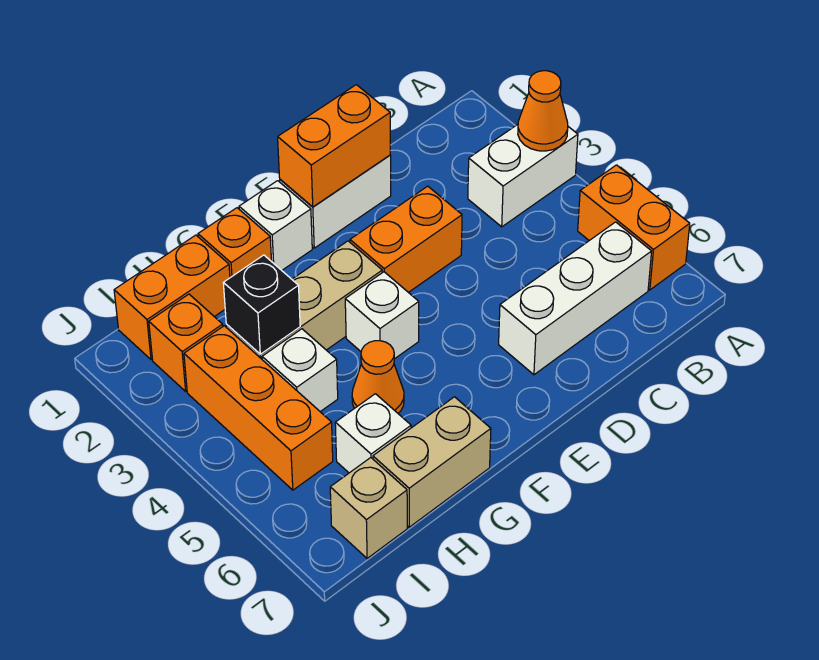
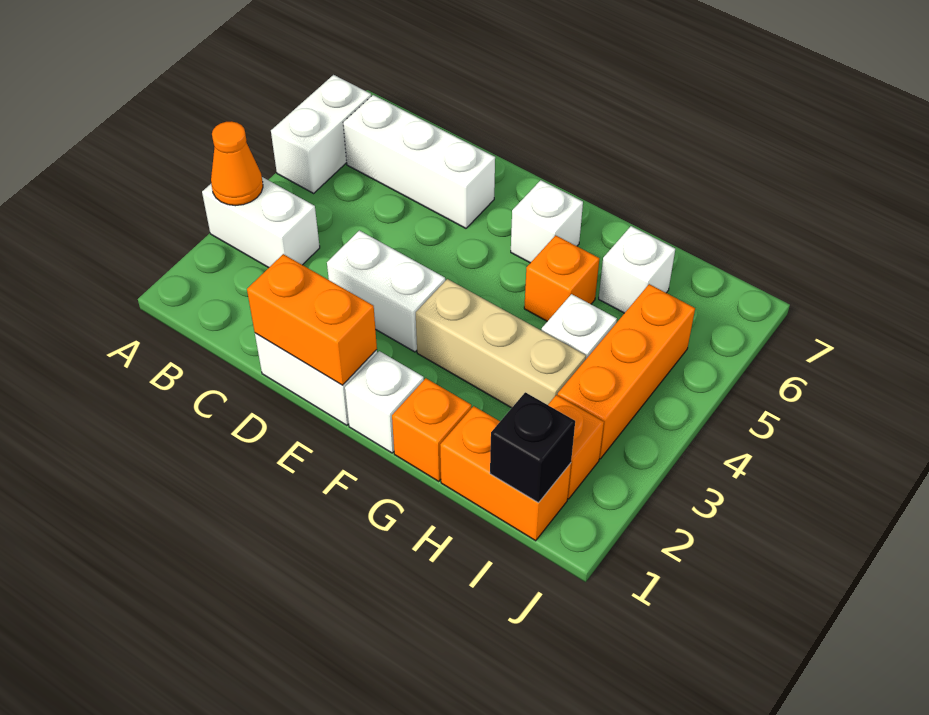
orange 1x2 brick [578,165,690,290] -> white 1x2 brick [271,75,371,193]
orange 1x2 brick [350,186,462,293] -> white 1x2 brick [327,230,445,352]
white 1x1 brick [345,272,419,359] -> white 1x1 brick moved to [511,180,583,263]
orange 1x1 cone [352,341,404,413] -> orange 1x1 brick [524,235,599,321]
tan 1x2 brick [373,397,491,527] -> none
black 1x1 brick [223,255,300,354] -> black 1x1 brick moved to [490,392,575,503]
tan 1x1 brick [330,458,407,558] -> none

